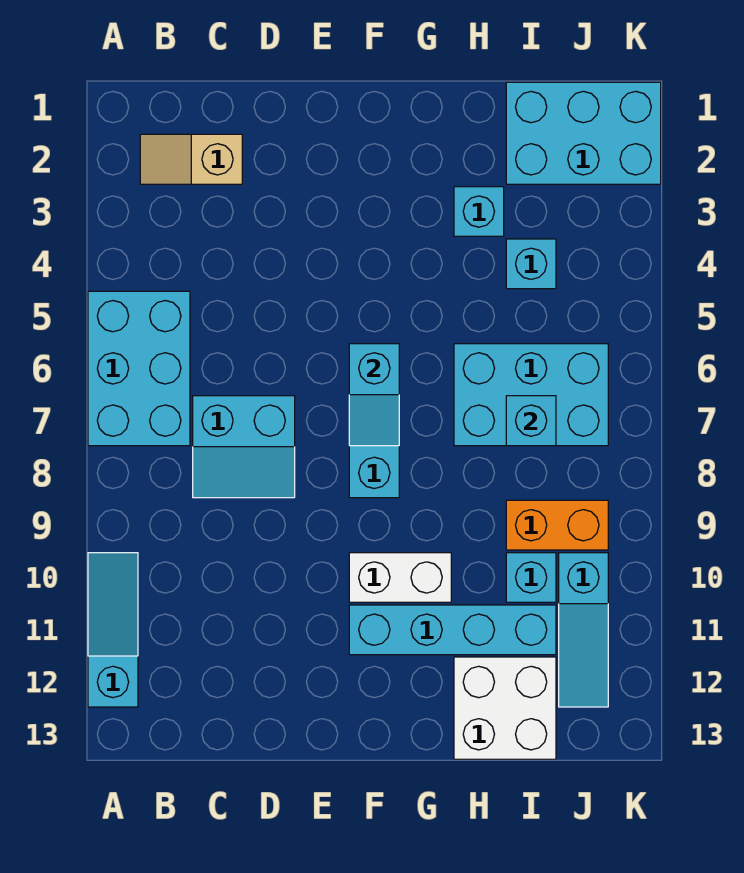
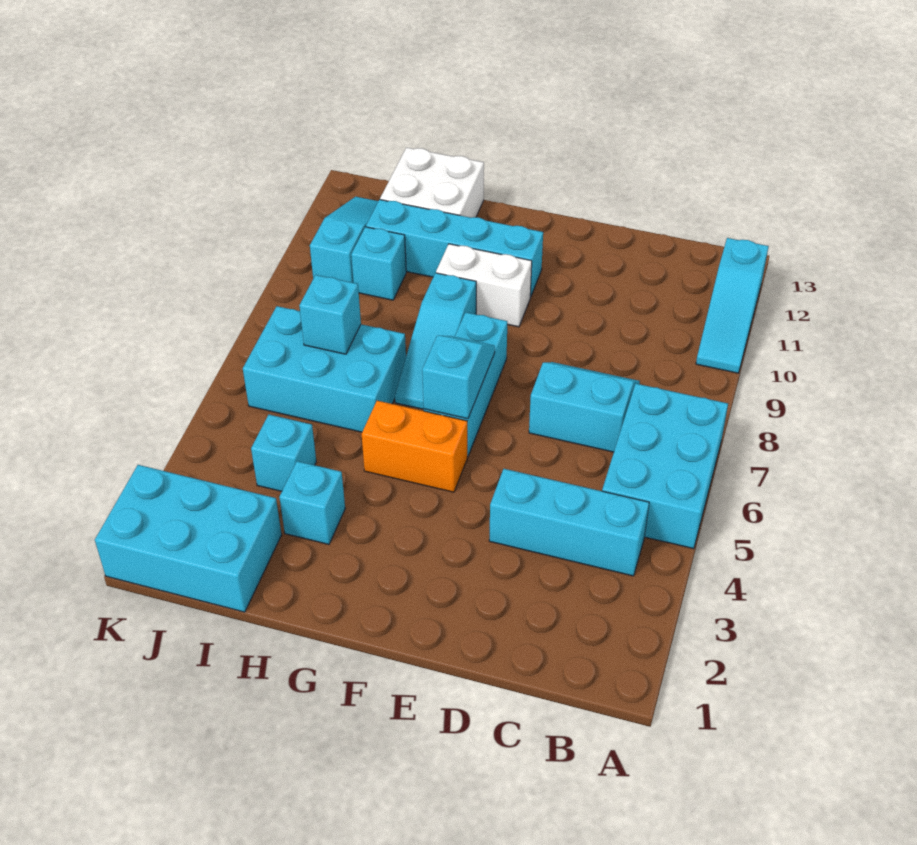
tan 1x2 slope [140,134,242,184] -> none
none -> cyan 1x3 brick [489,469,649,576]
none -> cyan 1x3 slope [395,273,476,409]
orange 1x2 brick [506,500,608,550] -> orange 1x2 brick moved to [362,401,467,492]

